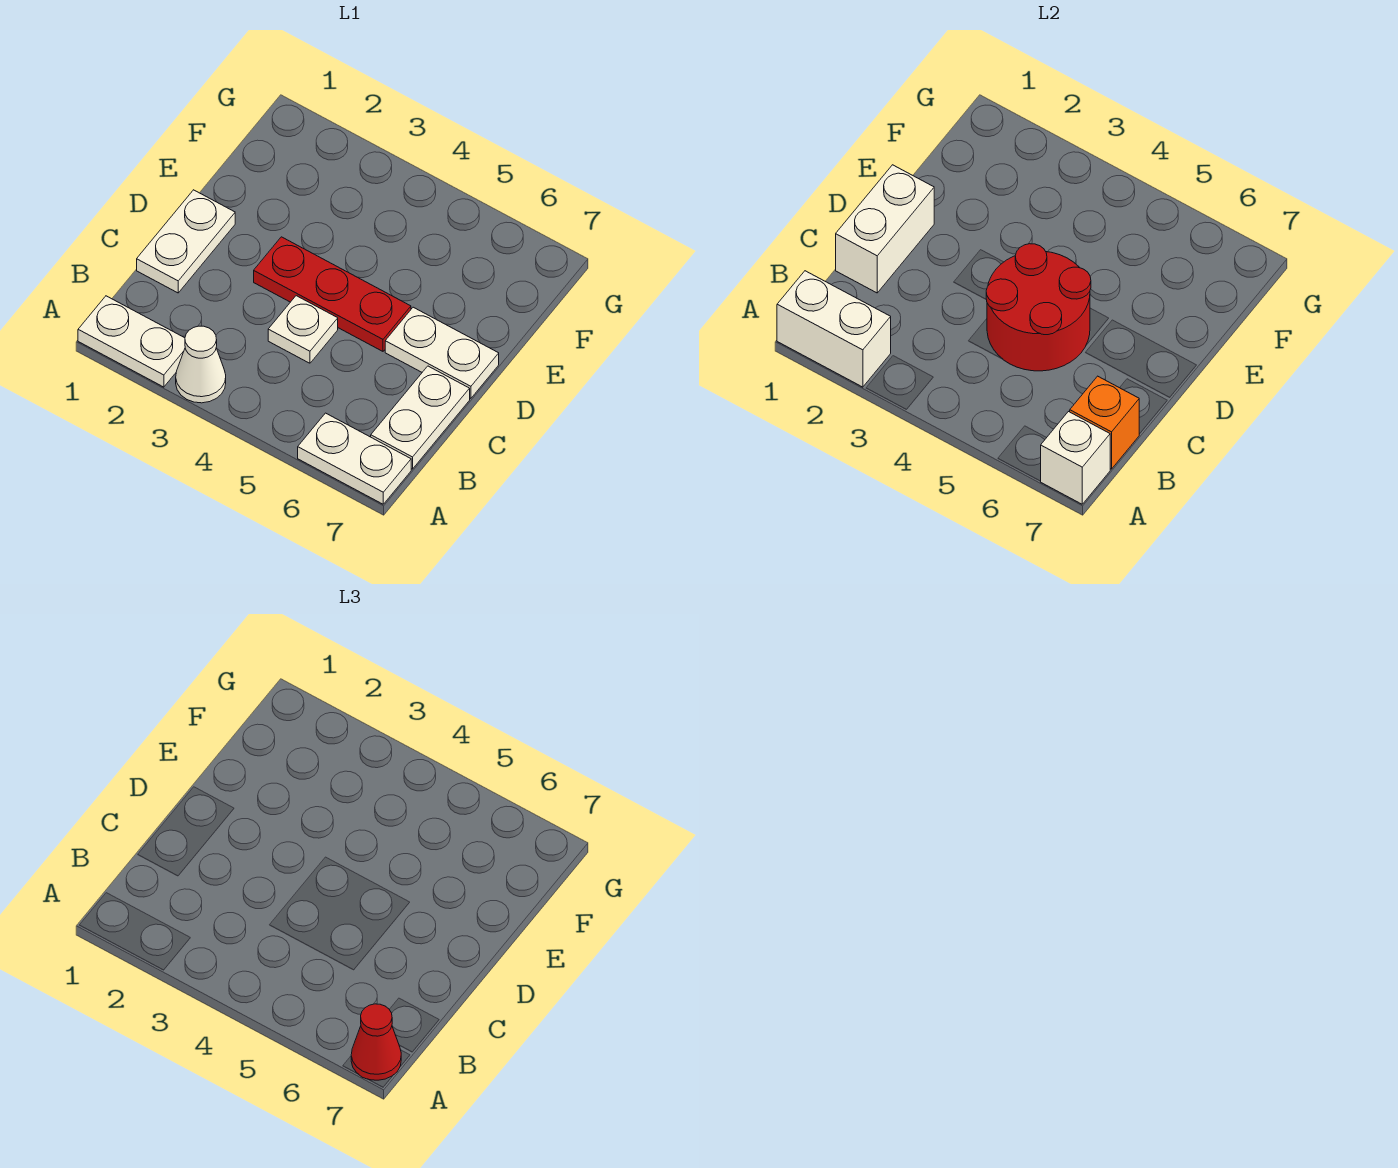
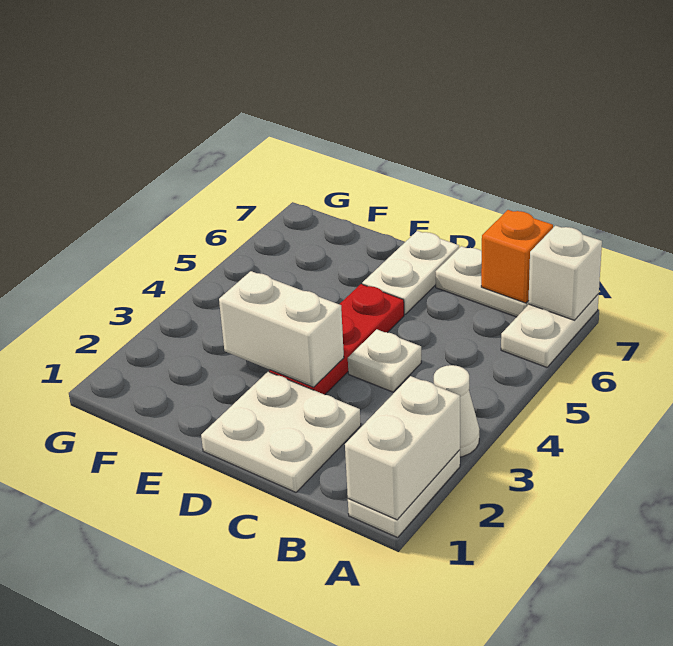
red 1x1 cone [351,1004,401,1080] -> none
white 1x2 plate [137,190,235,293] -> white 2x2 plate [201,372,361,492]
white 1x2 brick [836,165,934,293] -> white 1x2 brick moved to [219,271,344,387]
red 2x2 round brick [986,244,1091,371] -> none

